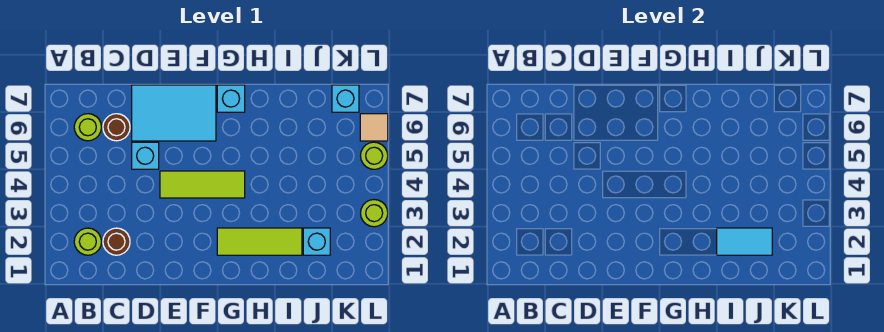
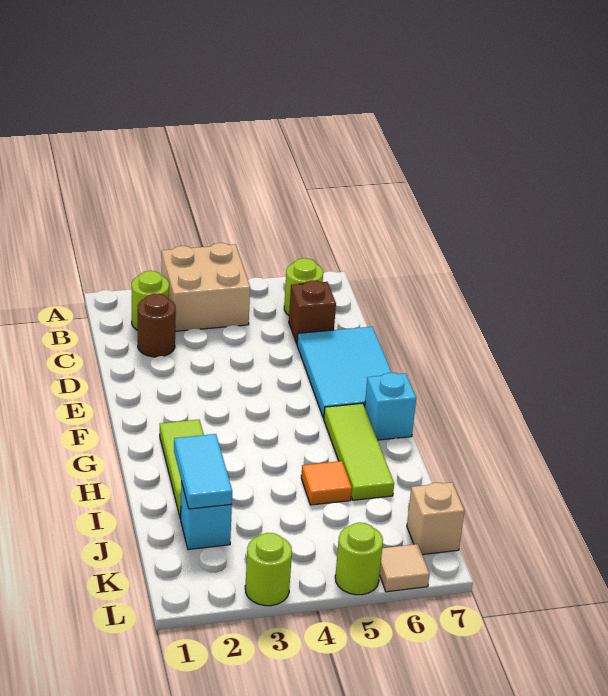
none -> tan 2x2 brick [162,243,250,331]
brown 1x1 round brick [103,114,130,141] -> brown 1x1 brick [289,280,336,344]
cyan 1x1 brick [132,142,159,169] -> none
lime 1x3 tile [160,171,245,198] -> lime 1x3 tile moved to [324,403,394,500]
none -> orange 1x1 tile [301,461,352,505]
cyan 1x1 brick [332,85,359,112] -> tan 1x1 brick [407,482,464,555]

